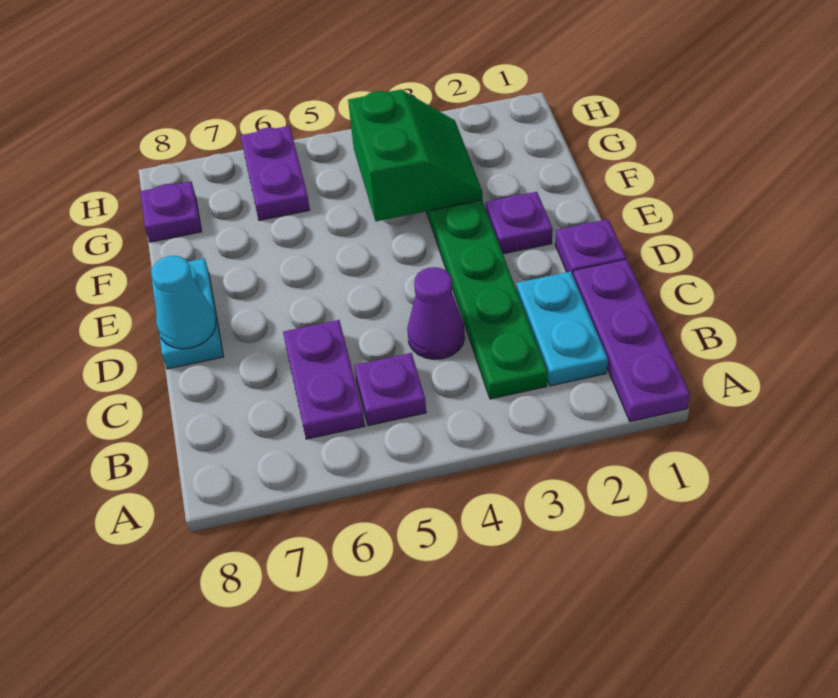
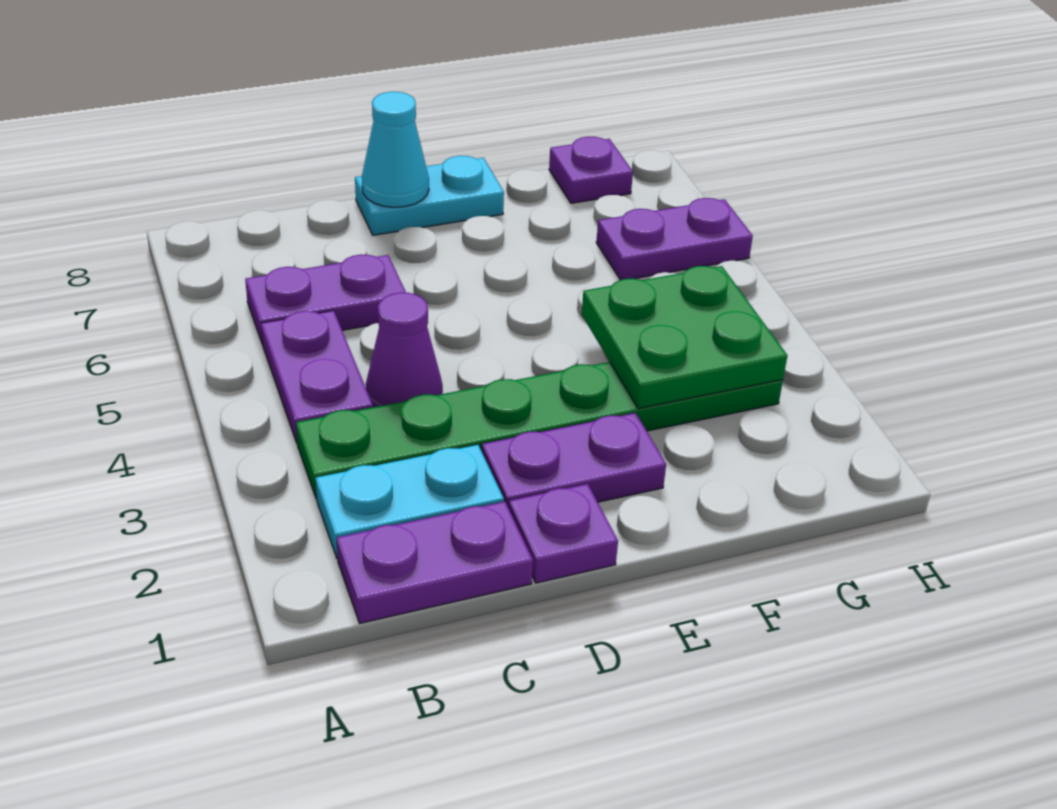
purple 1x3 plate [573,260,690,422] -> purple 1x2 plate [337,502,533,623]
purple 1x1 plate [354,353,426,426] -> purple 1x2 plate [261,310,373,444]
purple 1x1 plate [486,192,553,254] -> purple 1x2 plate [482,413,666,508]
green 2x2 slope [348,90,482,221] -> green 2x2 plate [582,266,787,409]

